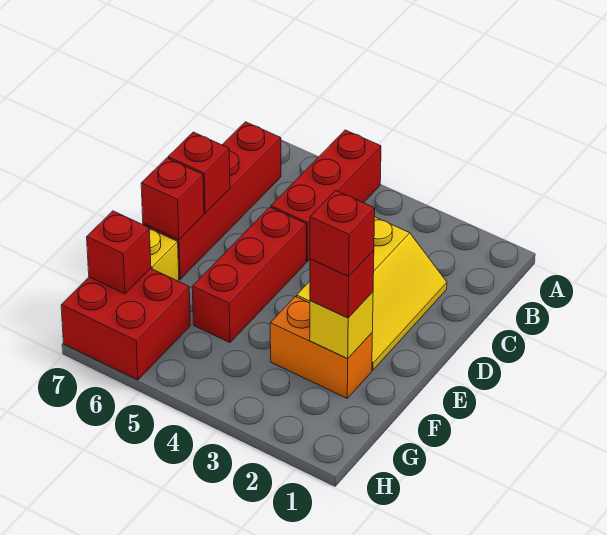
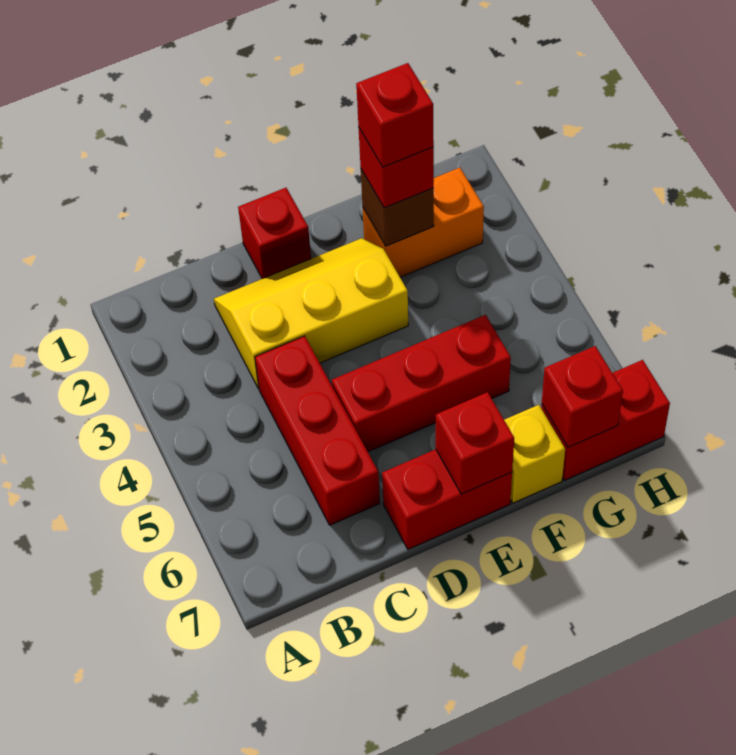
red 1x3 brick [271,130,381,261] -> red 1x3 brick turned to [255,336,380,525]
red 1x4 brick [143,122,281,279] -> red 1x2 brick [382,449,512,549]
red 1x1 brick [168,132,230,213] -> red 1x1 brick moved to [238,188,311,279]
orange 1x2 brick [270,297,372,398] -> orange 1x2 brick turned to [363,168,484,277]
yellow 1x1 brick [310,292,373,358] -> brown 1x1 brick [361,169,434,246]
red 2x2 brick [61,268,190,380] -> red 1x2 brick [541,360,670,480]

